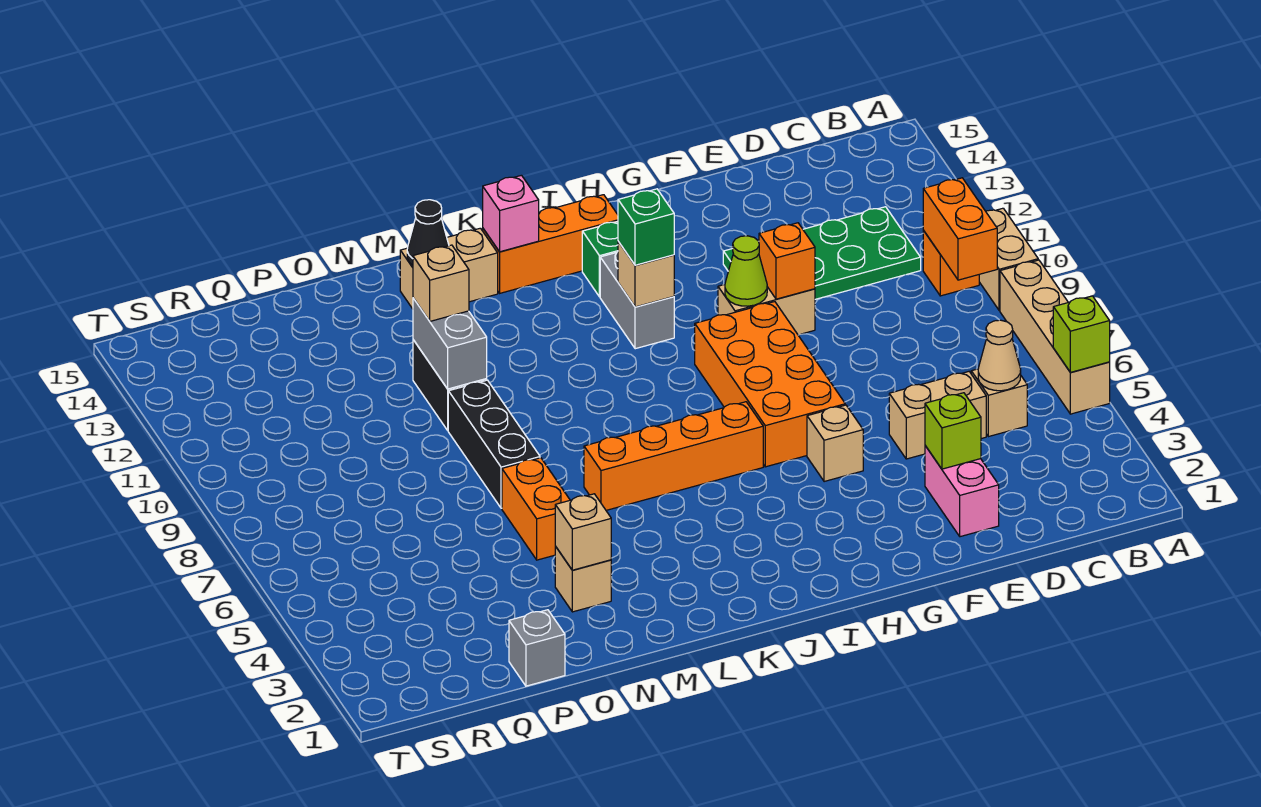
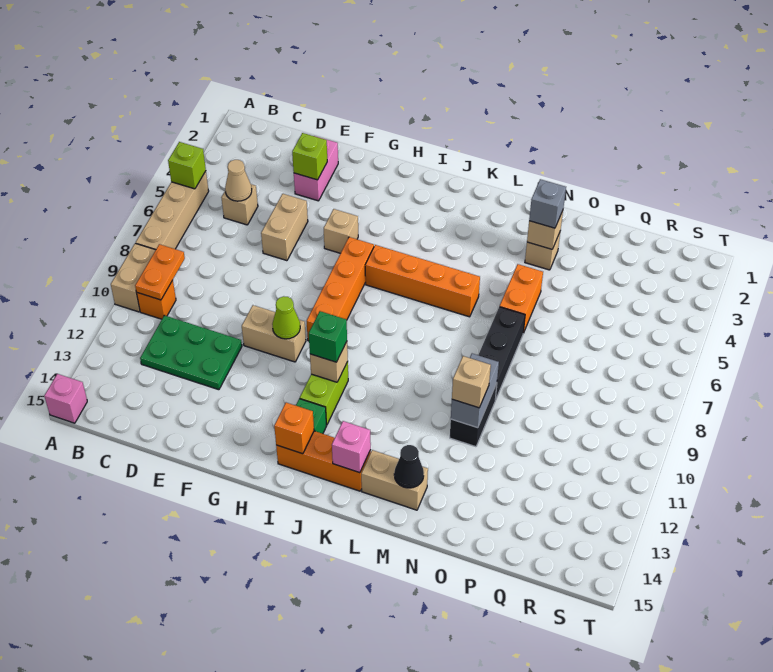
none -> pink 1x1 brick [44,374,87,423]
orange 1x2 brick [923,178,997,280] -> orange 1x2 plate [135,244,185,300]
green 2x4 plate [723,207,921,299] -> green 2x3 plate [140,315,242,390]
tan 1x2 brick [889,372,986,459] -> tan 1x2 brick turned to [261,194,308,261]
orange 1x1 brick [759,223,815,299] -> orange 1x1 brick moved to [274,403,314,454]
orange 2x4 brick [695,302,845,467] -> orange 1x4 brick [307,237,374,341]
grey 1x2 brick [600,252,674,349] -> lime 1x2 brick [300,361,348,425]
grey 1x1 brick [509,610,565,686] -> grey 1x1 brick moved to [529,179,566,228]

